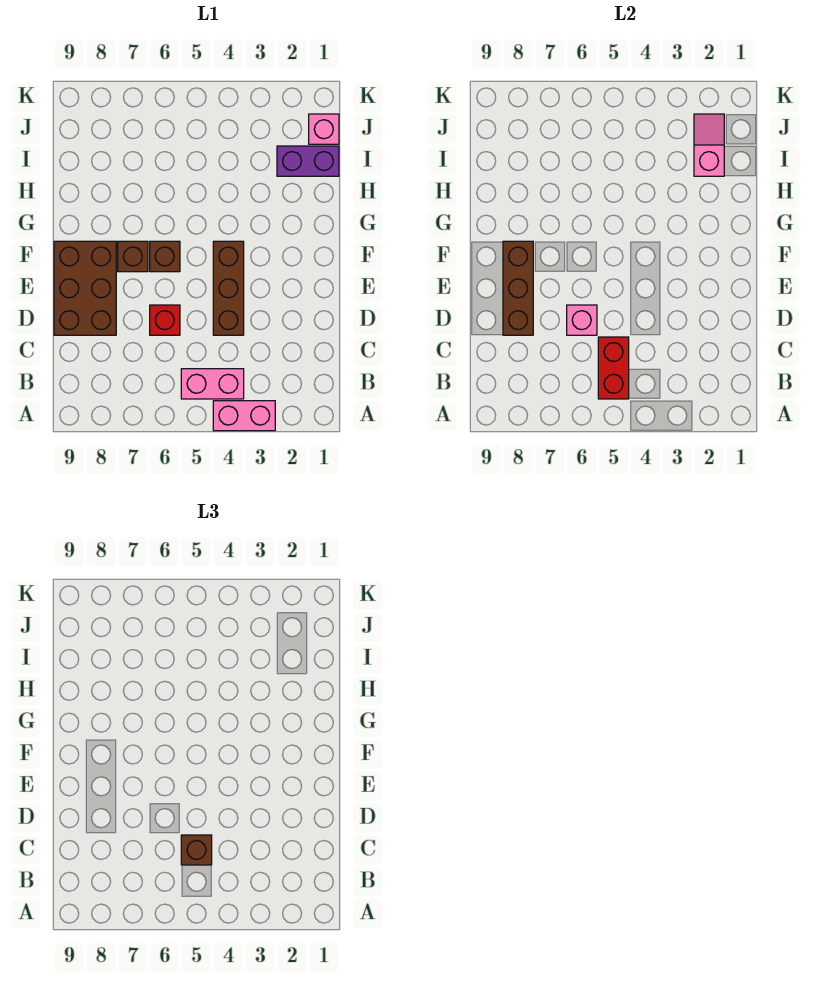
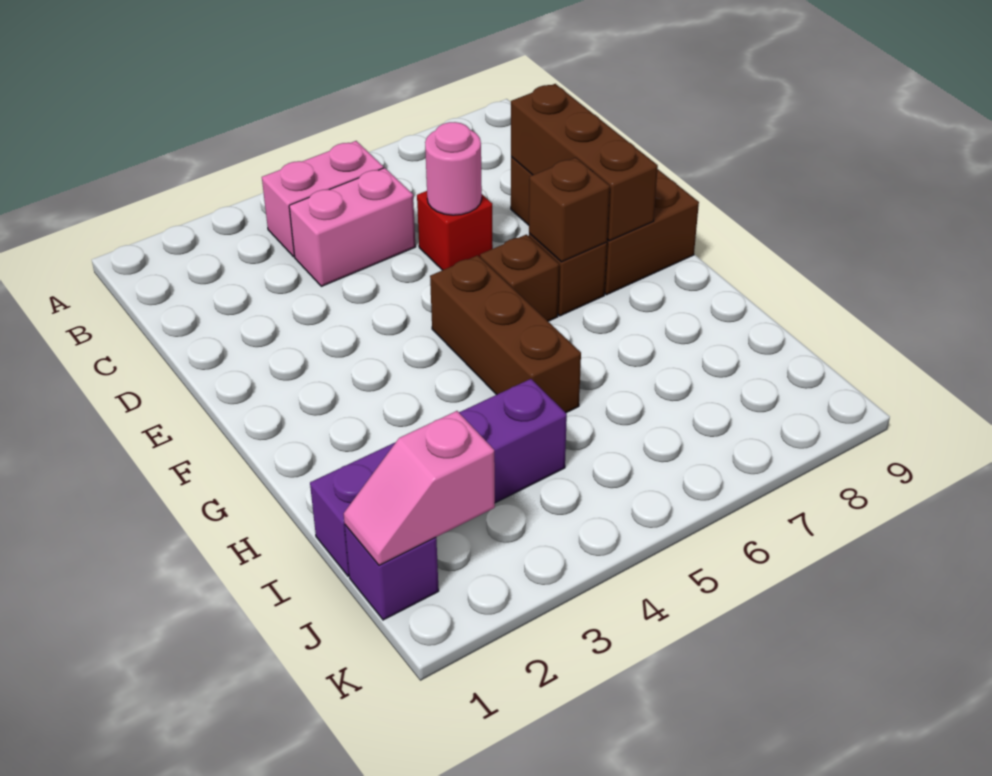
pink 1x2 brick [213,401,275,431] -> pink 1x2 brick moved to [289,168,415,286]
red 1x2 brick [598,337,629,399] -> none
brown 1x1 brick [181,835,212,865] -> brown 1x1 brick moved to [529,158,610,262]
brown 1x3 brick [213,241,244,335] -> brown 1x3 brick moved to [430,255,581,413]
pink 1x1 brick [567,305,597,335] -> pink 1x1 round brick [425,122,482,215]
purple 1x2 brick [277,146,339,176] -> purple 1x4 brick [310,379,567,576]
pink 1x2 slope [694,114,724,176] -> pink 1x2 slope turned to [344,411,495,565]
pink 1x1 brick [309,114,339,144] -> purple 1x1 brick [345,525,439,620]

